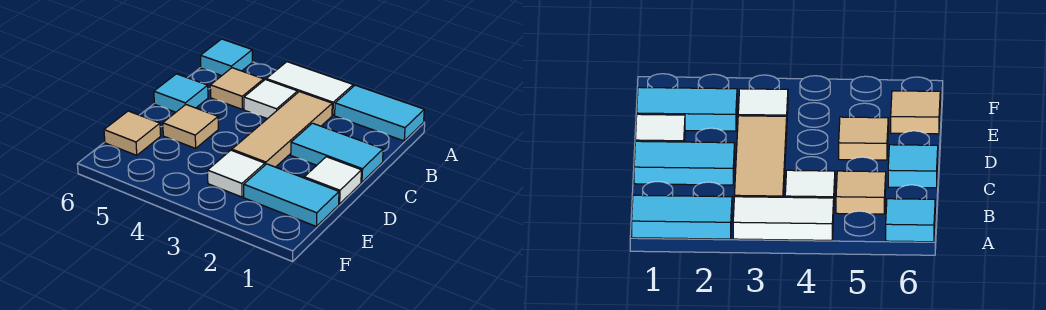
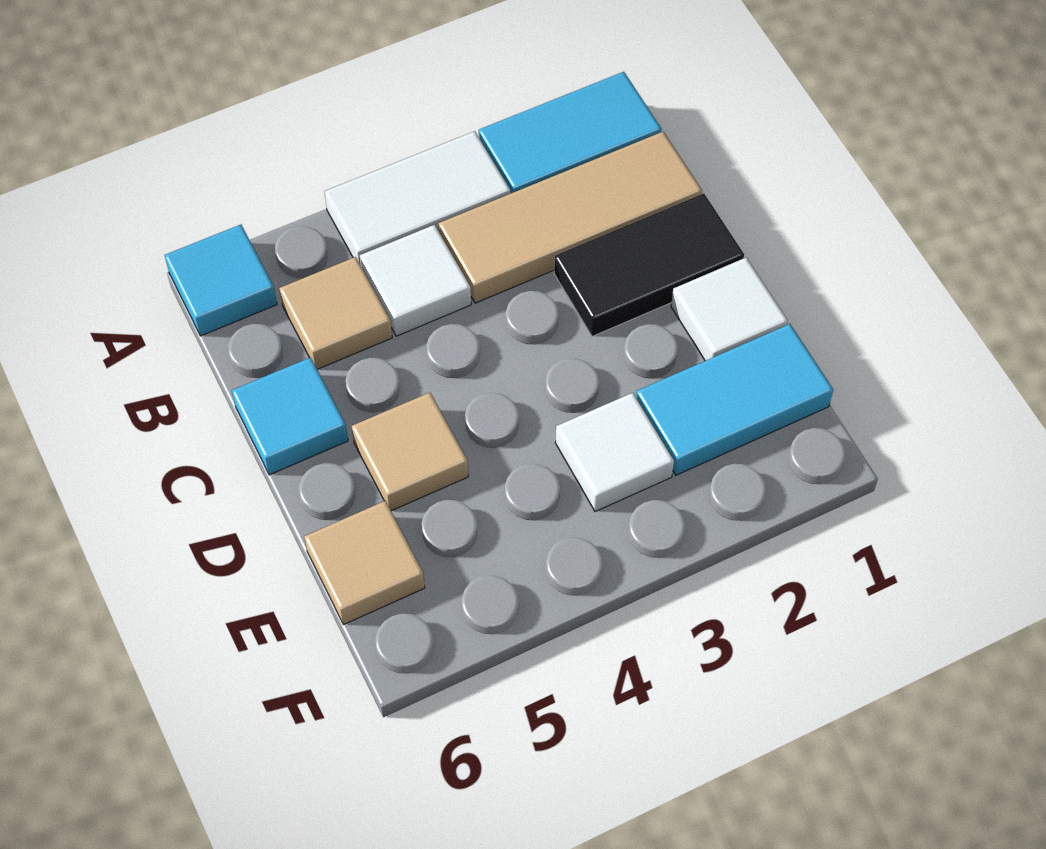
tan 1x3 tile [232,92,332,167] -> tan 1x3 tile turned to [439,132,702,303]
cyan 1x2 tile [291,123,383,182] -> black 1x2 tile [554,193,744,336]

